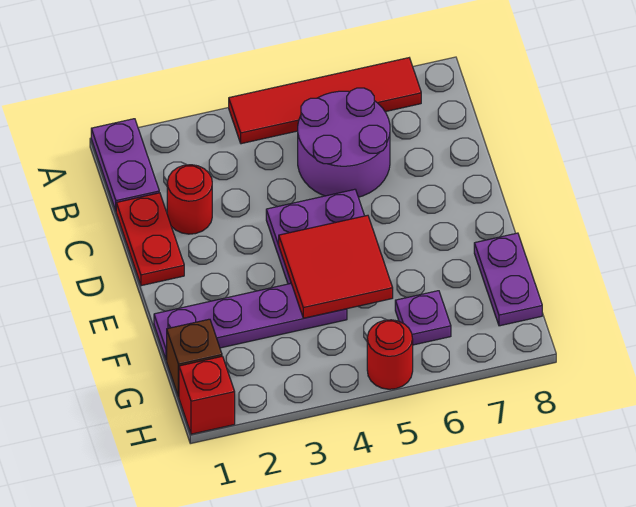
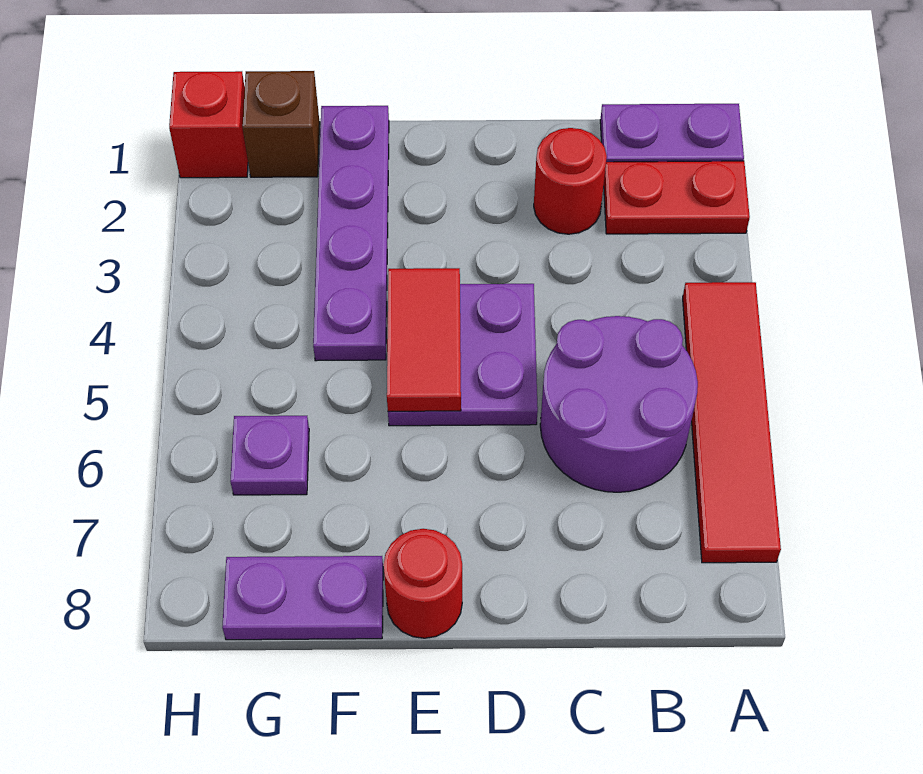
red 1x2 plate [116,193,184,286] -> red 1x2 plate moved to [604,161,750,234]
red 2x2 tile [279,215,393,318] -> red 1x2 tile [387,268,461,411]
red 1x1 round brick [367,320,413,389] -> red 1x1 round brick moved to [383,529,462,638]

